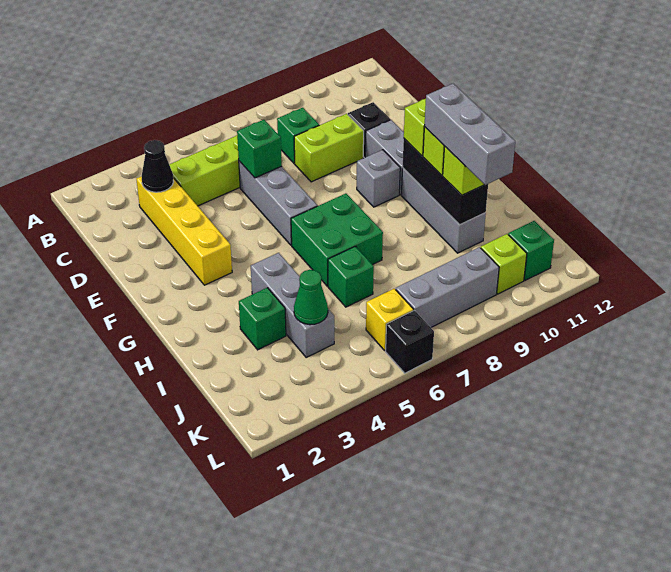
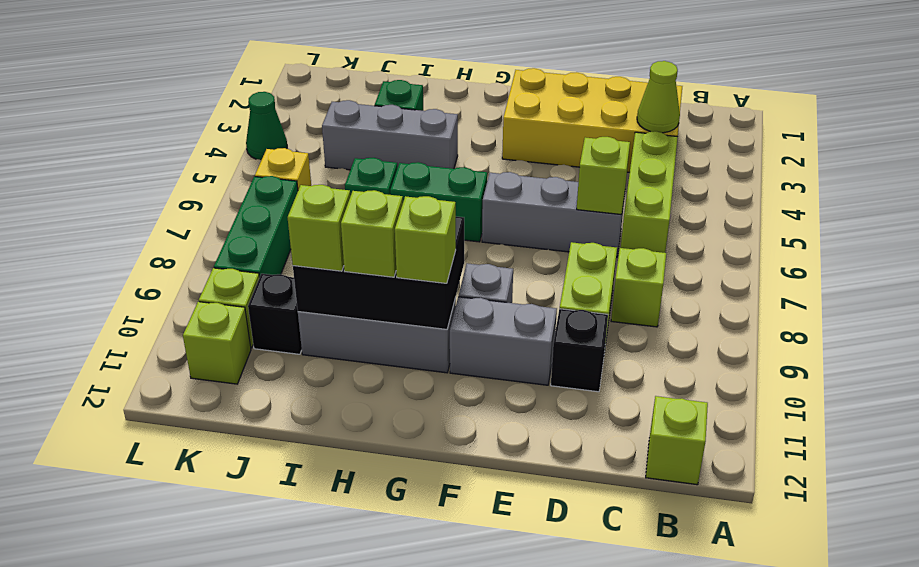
none -> lime 1x1 brick [646,396,708,485]
yellow 1x4 brick [136,176,232,285] -> yellow 2x4 brick [502,68,682,172]
black 1x1 cone [142,140,174,192] -> lime 1x1 cone [637,61,680,133]
green 1x1 brick [277,108,319,163] -> lime 1x1 brick [611,248,666,327]
green 1x1 brick [237,120,282,178] -> lime 1x1 brick [577,137,630,215]
green 2x2 brick [291,194,383,286] -> green 1x2 brick [390,162,487,242]
black 1x3 brick [403,139,488,225] -> black 2x3 brick [293,217,464,329]
grey 1x3 brick [425,84,515,185] -> none
green 1x1 cone [294,270,328,325] -> green 1x1 cone moved to [246,92,287,160]
grey 1x3 brick [396,247,499,327] -> green 1x3 brick [214,176,298,277]
green 1x1 brick [508,221,554,280] -> lime 1x1 brick [183,302,251,384]
black 1x1 brick [386,310,434,373] -> black 1x1 brick moved to [248,274,302,354]

